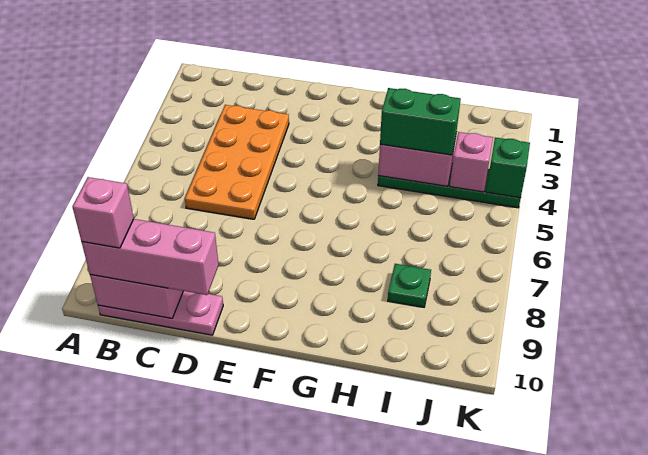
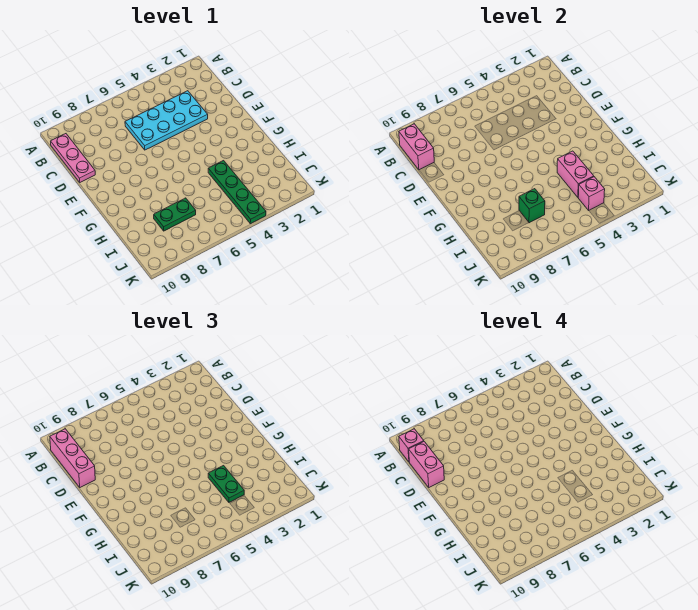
orange 2x4 plate [185,105,289,219] -> cyan 2x4 plate [125,91,208,150]
none -> pink 1x2 brick [409,442,444,487]
green 1x2 brick [380,88,461,155] -> green 1x2 plate [208,466,244,502]
green 1x1 plate [388,264,431,307] -> green 1x2 plate [154,198,196,231]
green 1x1 brick [486,138,530,198] -> green 1x1 brick moved to [519,189,545,223]

